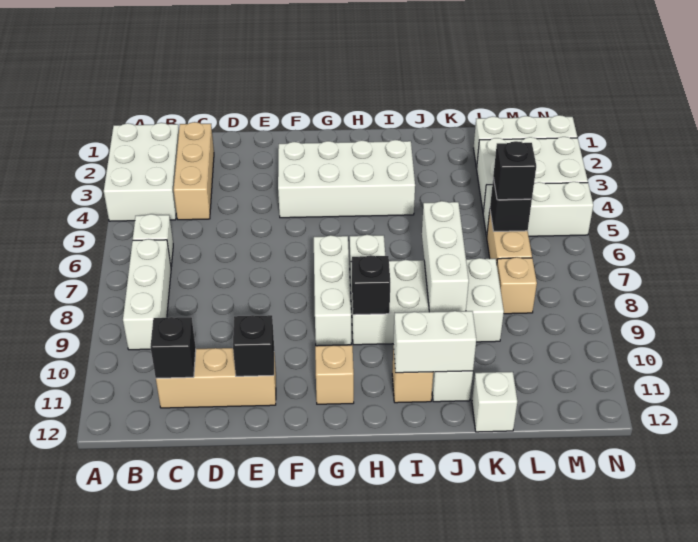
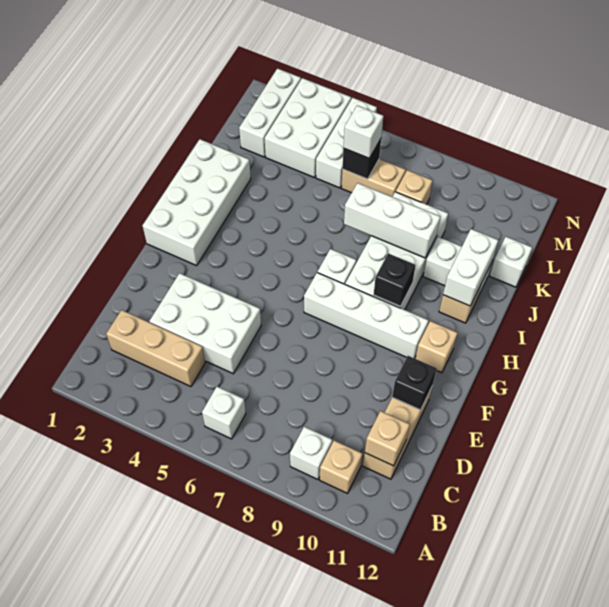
white 2x3 brick [104,123,179,221] -> white 2x3 brick moved to [150,273,261,374]
white 1x3 brick [123,239,171,350] -> white 1x1 brick [290,427,332,479]
none -> tan 1x1 brick [320,440,362,493]
black 1x1 brick [150,317,196,378] -> tan 1x1 brick [365,411,410,466]
white 2x4 brick [278,140,415,218] -> white 2x4 brick moved to [143,139,251,266]
white 1x3 brick [314,235,351,346] -> white 1x4 brick [304,272,429,358]
black 1x1 brick [493,141,536,200] -> white 1x1 brick [344,105,383,158]

